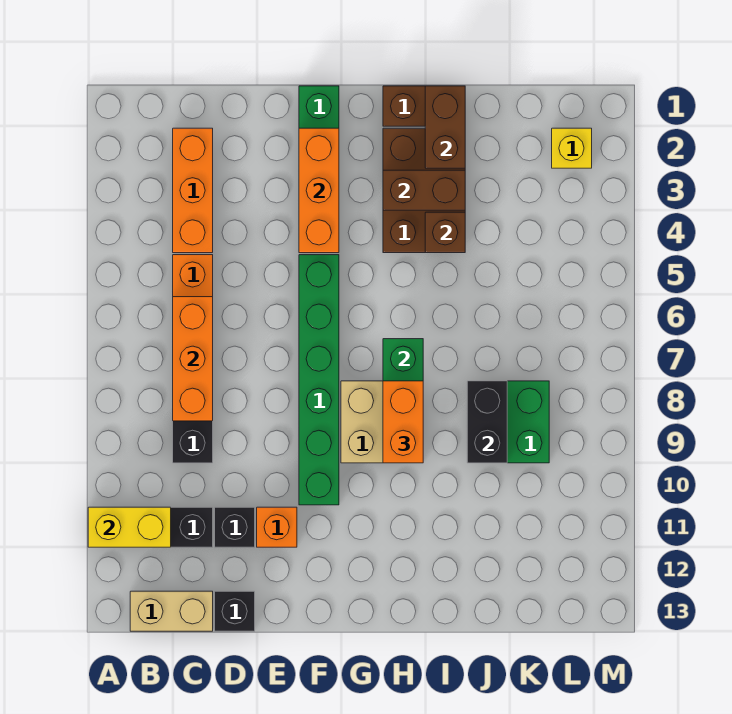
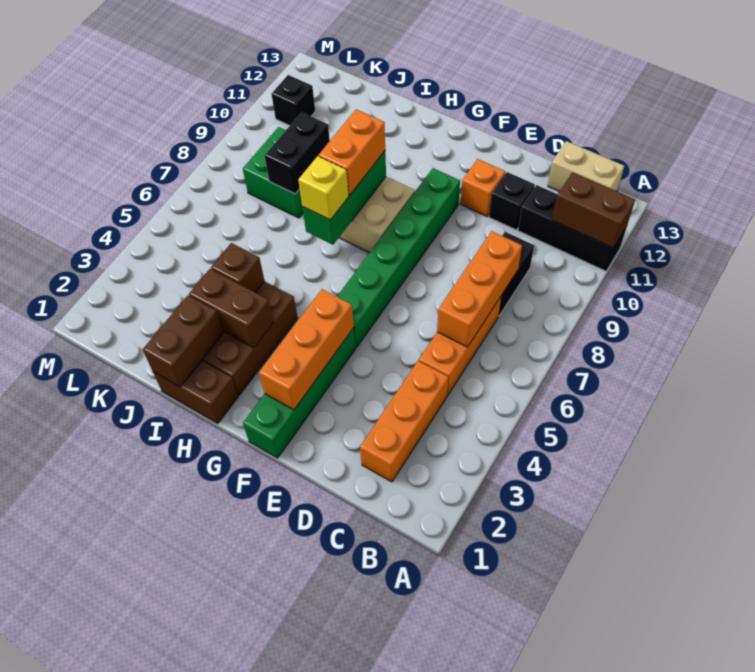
yellow 1x2 brick [88,507,171,547] -> brown 1x2 brick [552,172,635,248]
black 1x1 brick [215,591,255,631] -> black 1x1 brick moved to [271,75,315,126]
yellow 1x1 brick [552,128,592,168] -> yellow 1x1 brick moved to [298,156,349,220]

